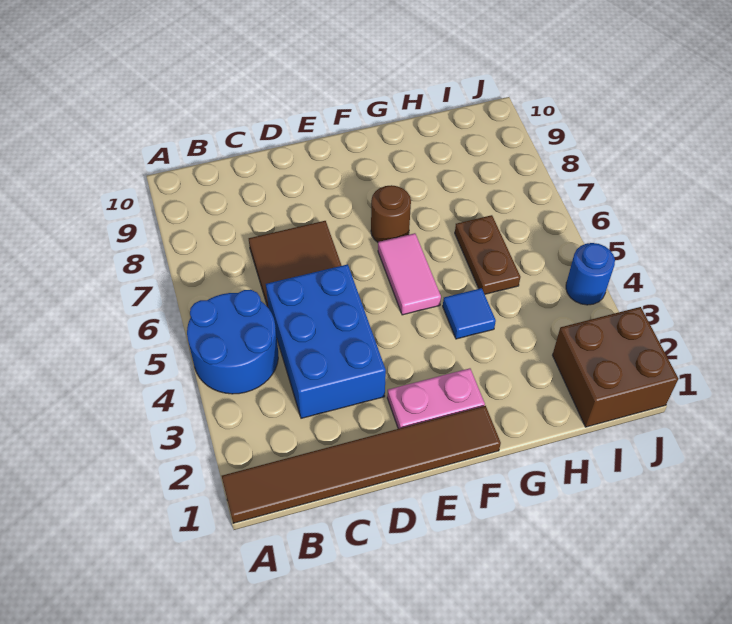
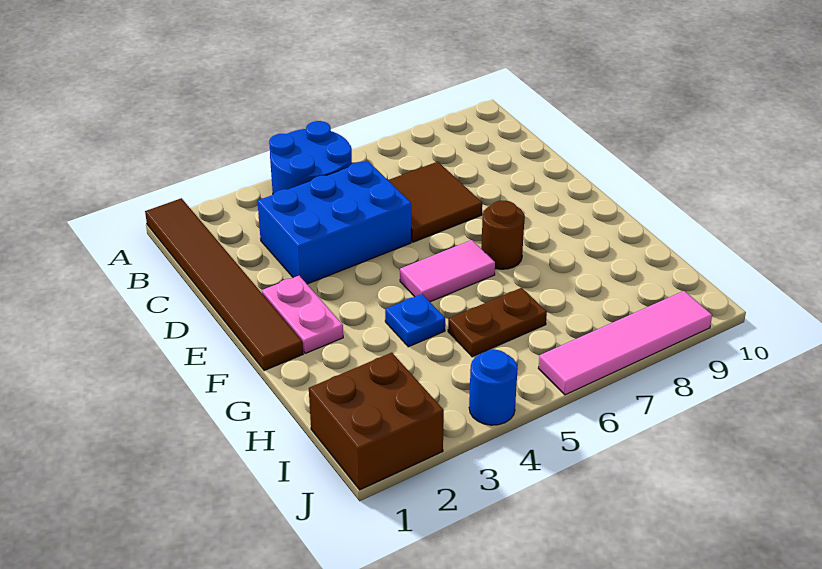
blue 1x1 tile [443,288,496,339] -> blue 1x1 plate [385,294,445,347]
none -> pink 1x4 tile [538,291,712,395]

